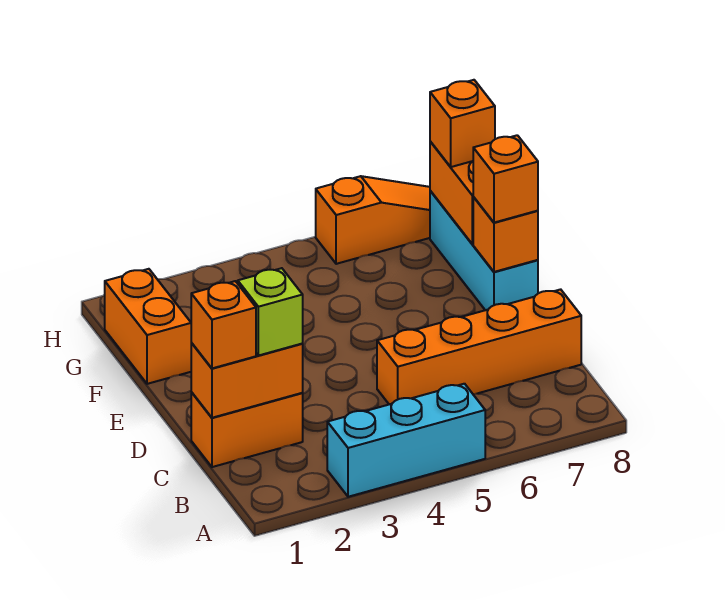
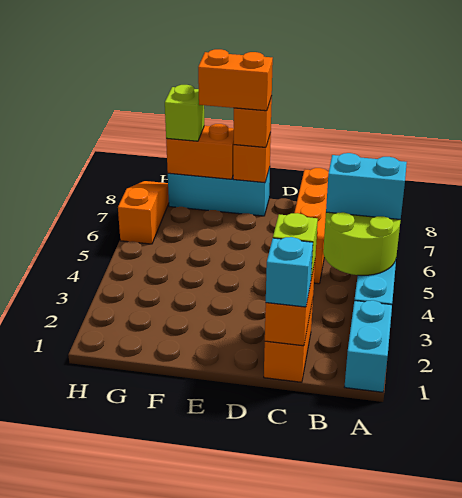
none -> cyan 1x2 brick [345,300,392,392]
none -> lime 2x2 round brick [323,212,401,275]
none -> cyan 1x2 brick [326,153,407,220]
orange 1x1 brick [191,281,256,368] -> cyan 1x1 brick [266,237,313,307]
orange 1x2 brick [105,269,191,384] -> orange 1x2 brick moved to [198,49,273,111]
orange 1x1 brick [430,80,495,167] -> lime 1x1 brick [165,85,204,141]

